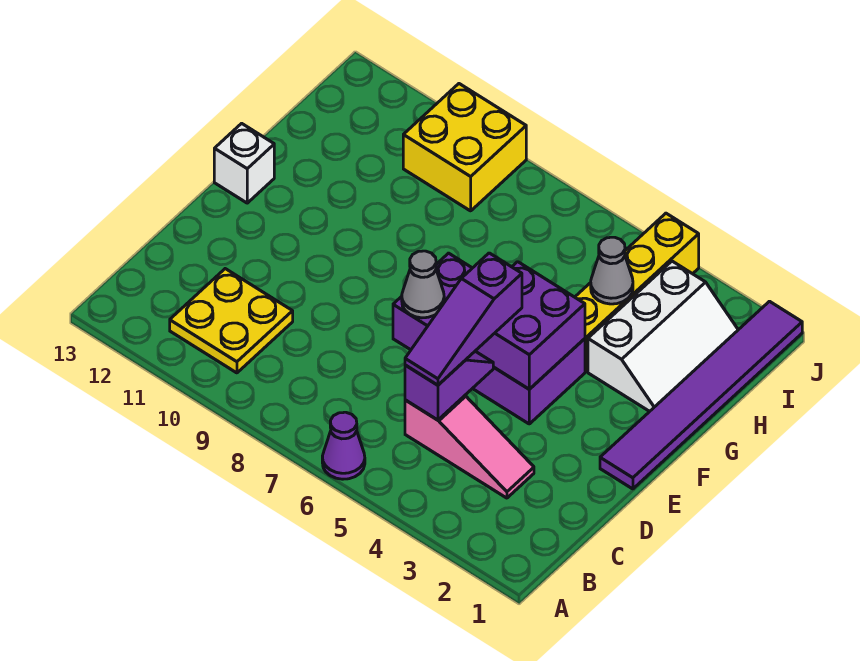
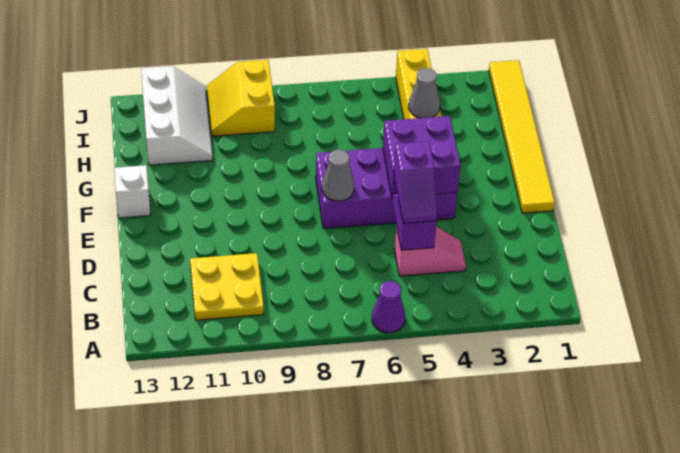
pink 1x3 slope [405,396,534,498] -> pink 1x2 slope [395,226,466,276]
purple 1x3 slope [405,253,522,385] -> purple 1x2 slope [394,141,437,223]
purple 1x6 tile [600,301,802,489] -> yellow 1x6 tile [489,60,555,213]
white 2x3 slope [588,261,738,411] -> white 2x3 slope moved to [141,66,213,165]
yellow 2x2 brick [403,84,526,211] -> yellow 2x2 slope [207,60,275,136]

